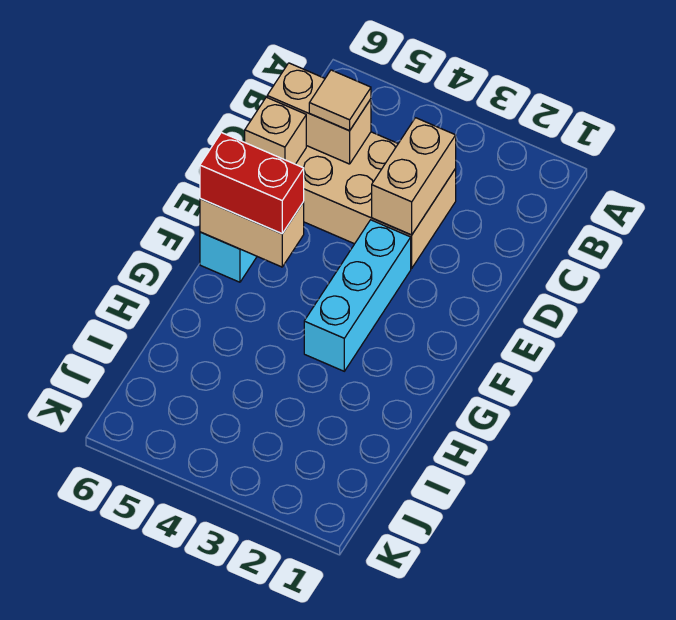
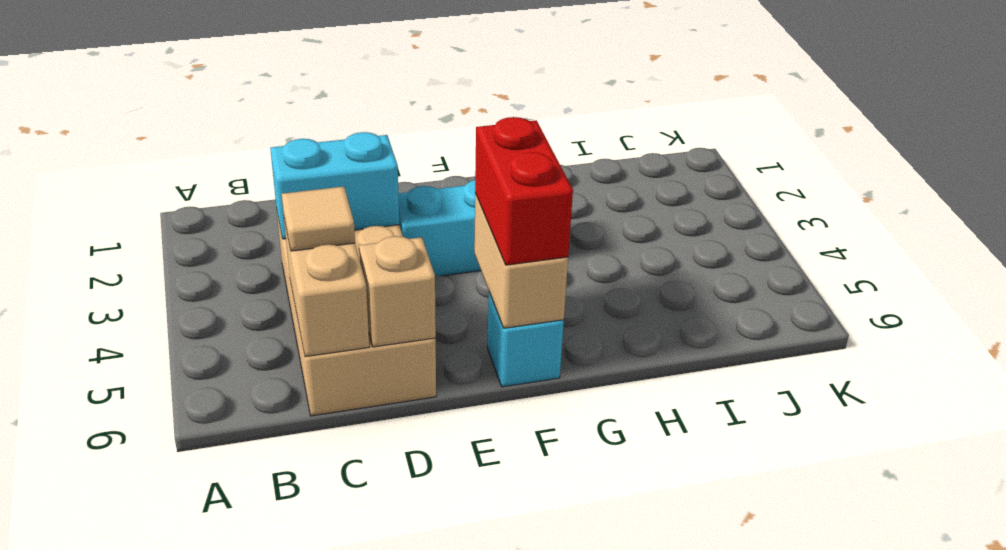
tan 1x2 brick [372,118,456,235] -> cyan 1x2 brick [270,132,399,239]

